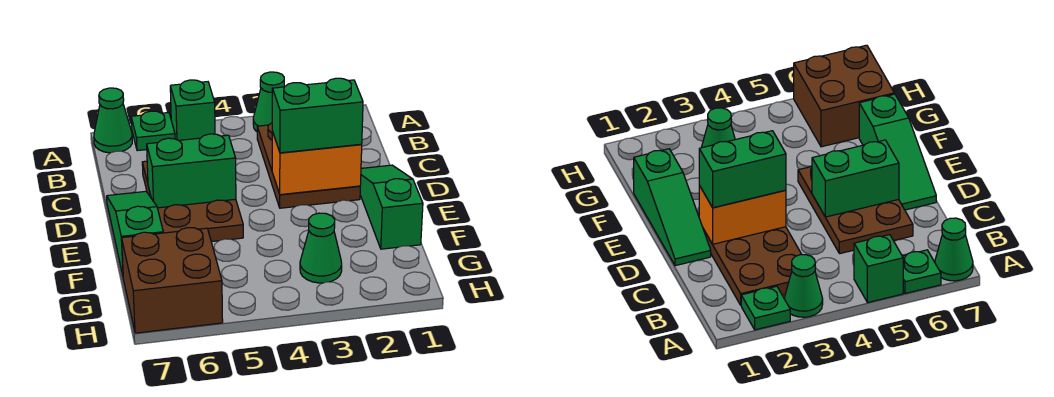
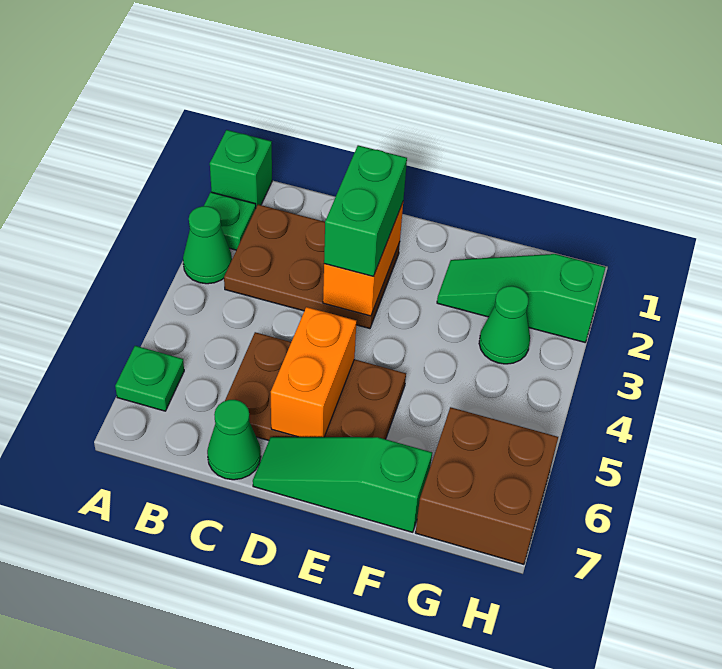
green 1x1 brick [170,80,215,140] -> green 1x1 brick moved to [210,130,272,207]
green 1x1 cone [94,88,132,153] -> green 1x1 cone moved to [207,400,261,480]
green 1x3 slope [360,165,423,249] -> green 1x3 slope moved to [437,254,606,342]
green 1x2 brick [147,134,236,208] -> orange 1x2 brick [271,307,357,437]

